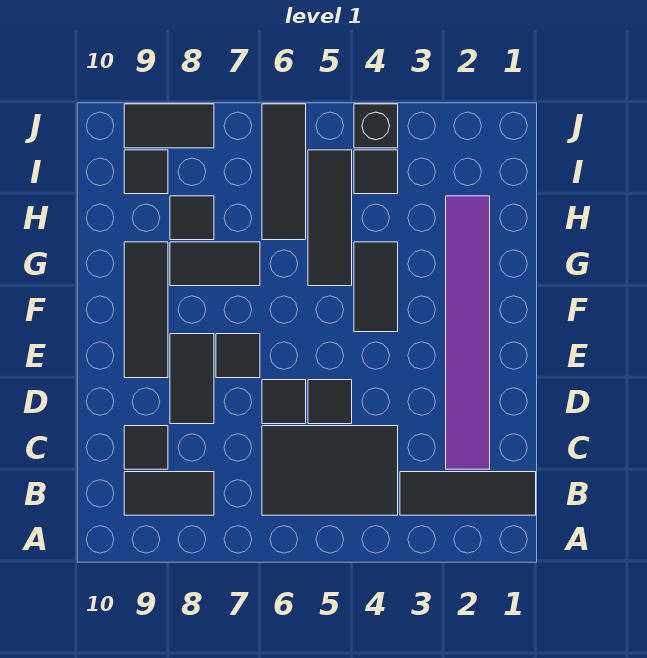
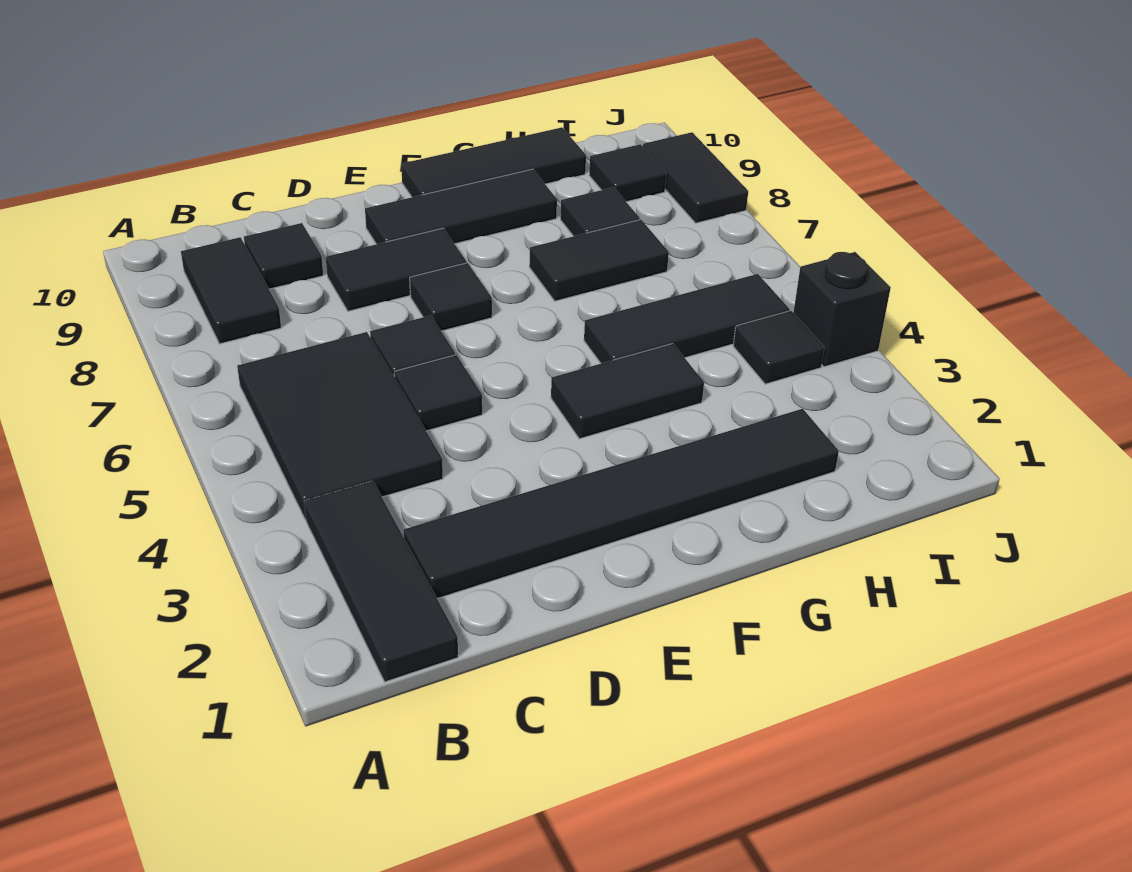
purple 1x6 tile [446,196,490,469] -> black 1x6 tile [404,409,839,599]
black 1x2 tile [170,242,260,286] -> black 1x2 tile turned to [529,220,669,301]
black 1x3 tile [262,104,306,240] -> black 1x3 tile moved to [401,127,586,197]

